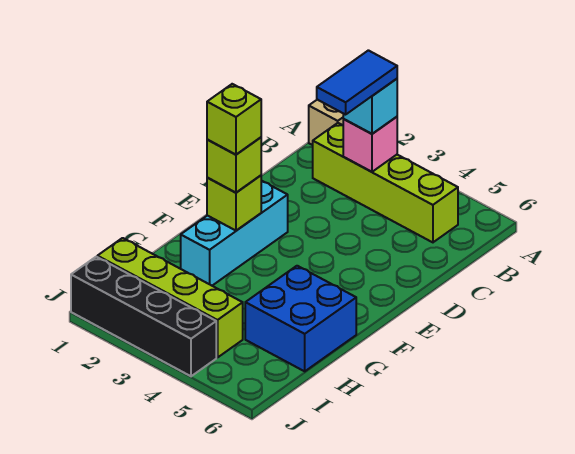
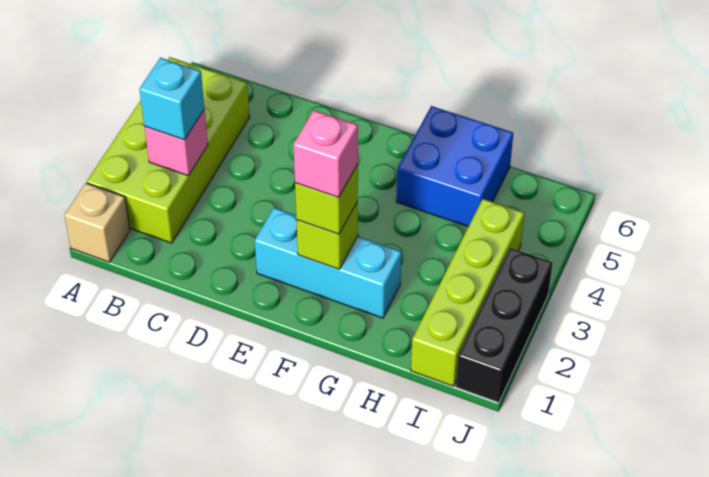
lime 1x4 brick [313,123,458,242] -> lime 2x4 brick [87,57,250,243]
blue 1x2 tile [317,50,397,115] -> none
lime 1x1 brick [207,84,261,155] -> pink 1x1 brick [294,110,358,197]
black 1x4 brick [71,257,216,376] -> black 1x3 brick [456,248,553,403]

